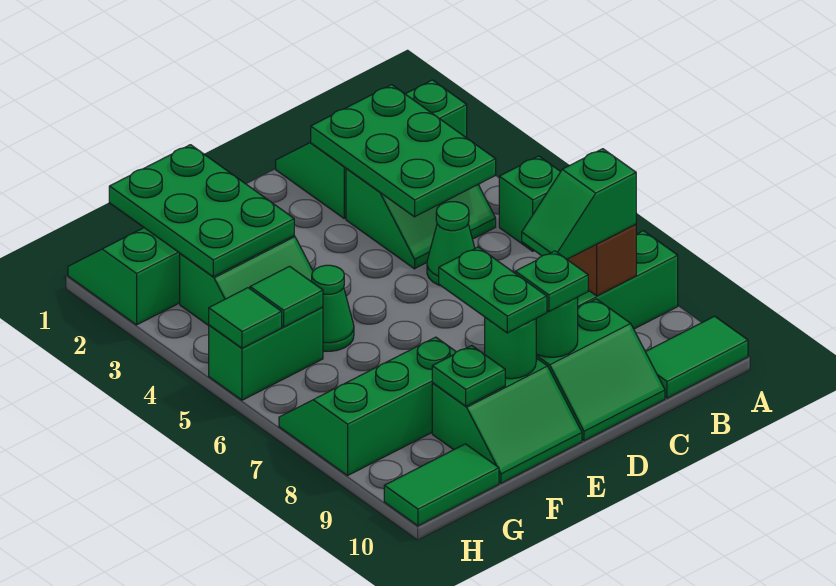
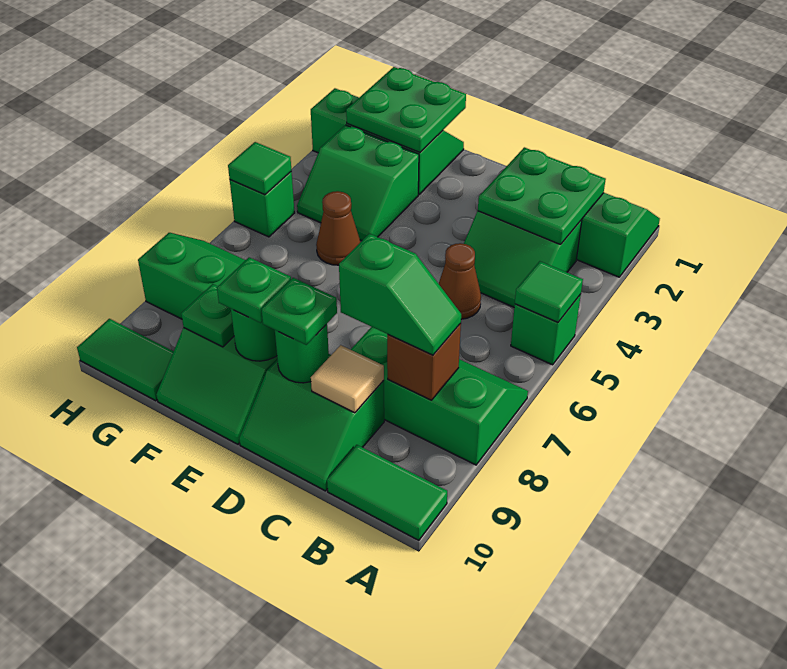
green 2x3 plate [311,85,496,217] -> green 2x2 plate [478,147,606,245]
green 1x2 slope [522,149,636,259] -> green 1x2 slope turned to [339,234,461,355]
green 1x1 cone [427,202,475,286] -> brown 1x1 cone [439,243,481,319]
none -> tan 1x1 tile [311,345,384,413]
green 1x2 plate [439,247,547,333] -> green 1x1 plate [217,257,291,323]
green 2x3 plate [109,145,294,277] -> green 2x2 plate [346,67,466,152]
green 1x1 cone [312,265,354,351] -> brown 1x1 cone [316,191,360,265]
green 1x2 brick [209,307,323,400] -> green 1x1 brick [230,172,295,237]
green 1x1 tile [250,266,323,327] -> green 1x1 tile moved to [515,261,583,323]

